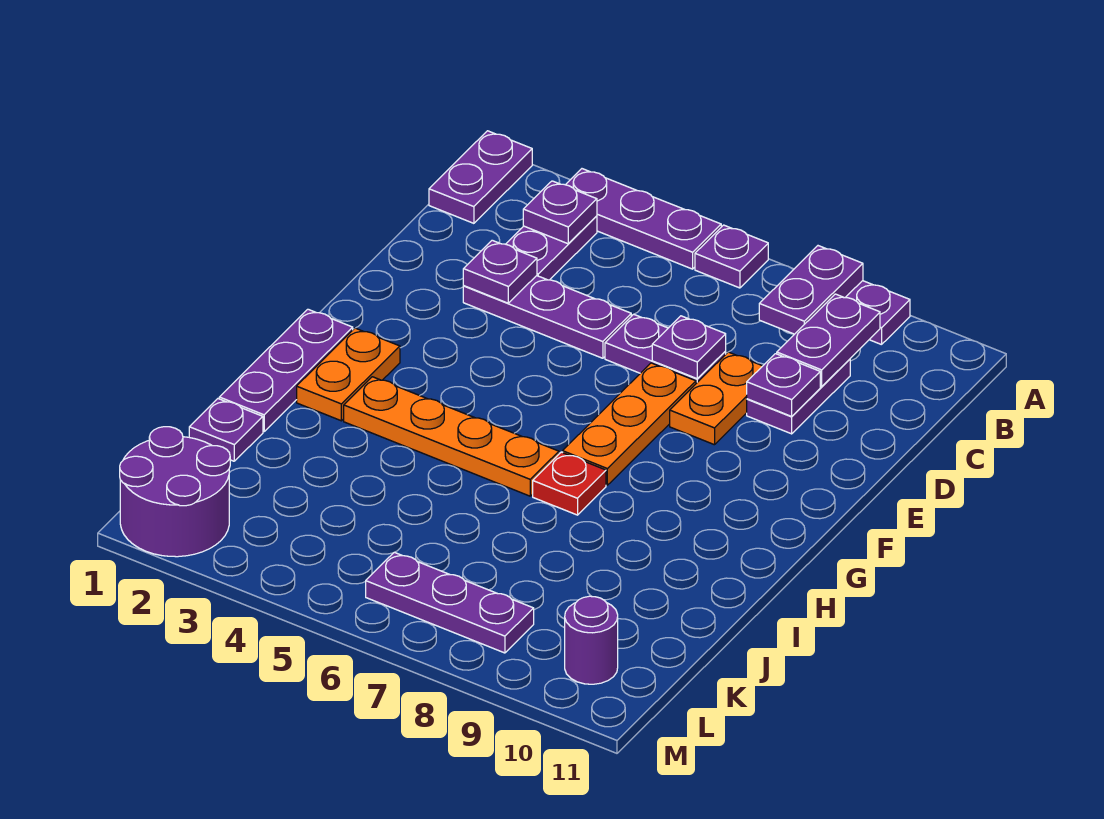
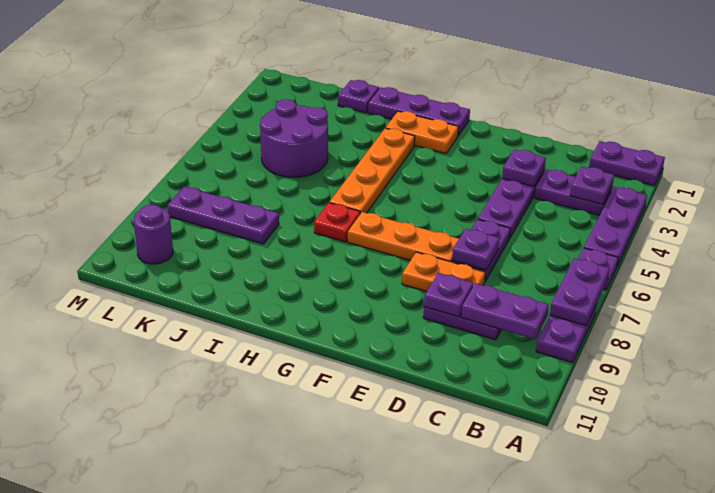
purple 1x2 plate [759,246,863,334] -> purple 1x2 plate turned to [550,258,610,326]
purple 2x2 round brick [120,427,230,557] -> purple 2x2 round brick moved to [260,99,328,177]
purple 1x3 plate [366,552,534,653] -> purple 1x3 plate turned to [167,187,279,244]

